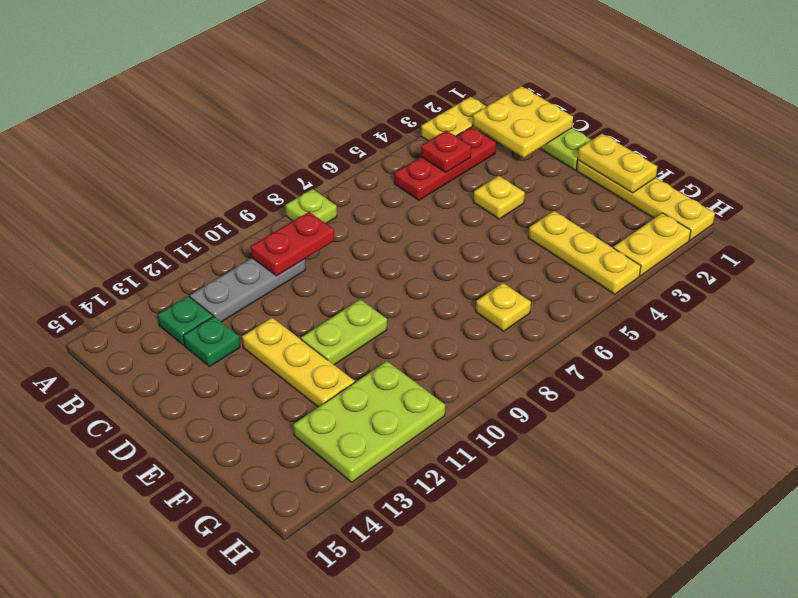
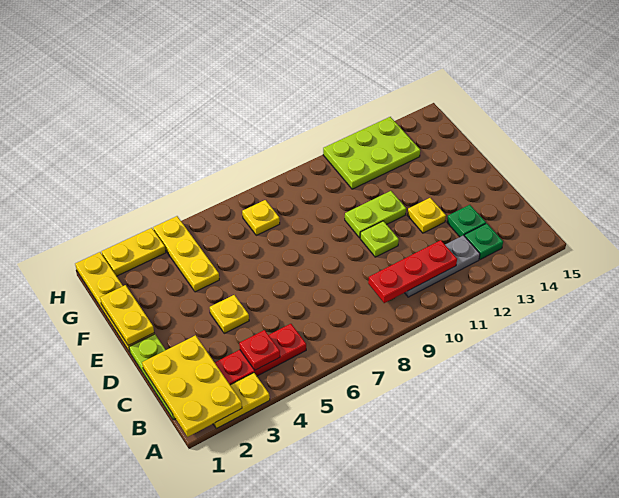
lime 1x1 plate [285,189,337,223] -> lime 1x1 plate moved to [360,221,399,257]
yellow 2x2 plate [472,86,573,158] -> yellow 2x3 plate [142,335,242,437]
red 1x2 plate [251,212,334,276] -> red 1x3 plate [368,240,457,303]
yellow 1x3 plate [242,318,355,407] -> yellow 1x1 plate [407,198,446,233]

